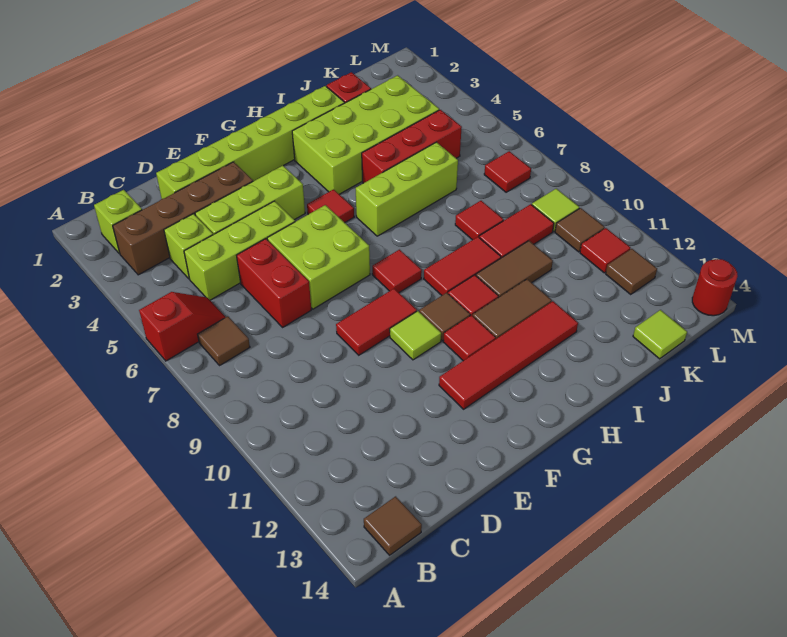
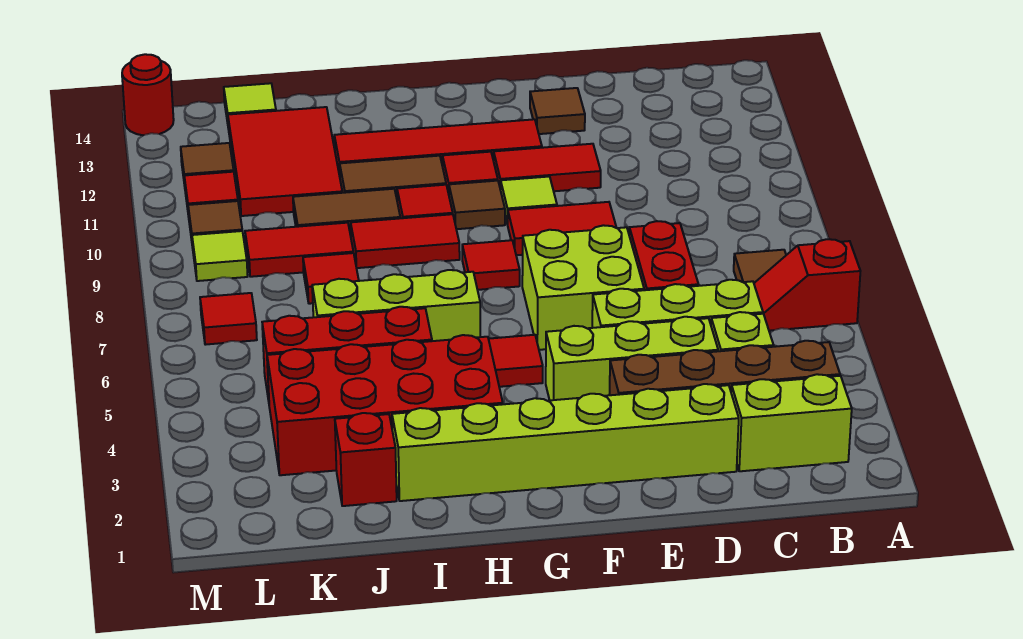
lime 1x1 brick [94,190,142,254] -> lime 1x2 brick [731,374,852,471]
brown 1x1 tile [364,496,422,555] -> brown 1x1 tile moved to [530,88,585,134]
none -> red 1x2 tile [494,144,601,191]
lime 2x4 brick [292,75,439,194] -> red 2x4 brick [267,335,503,475]
none -> red 2x3 tile [228,107,342,216]

